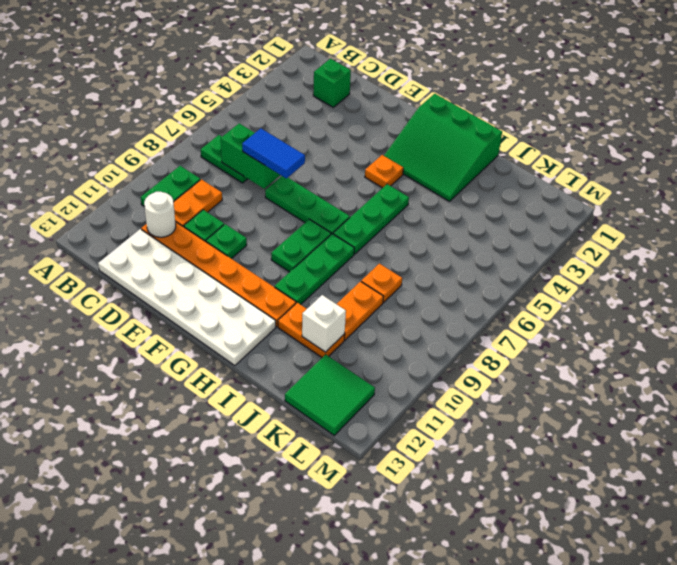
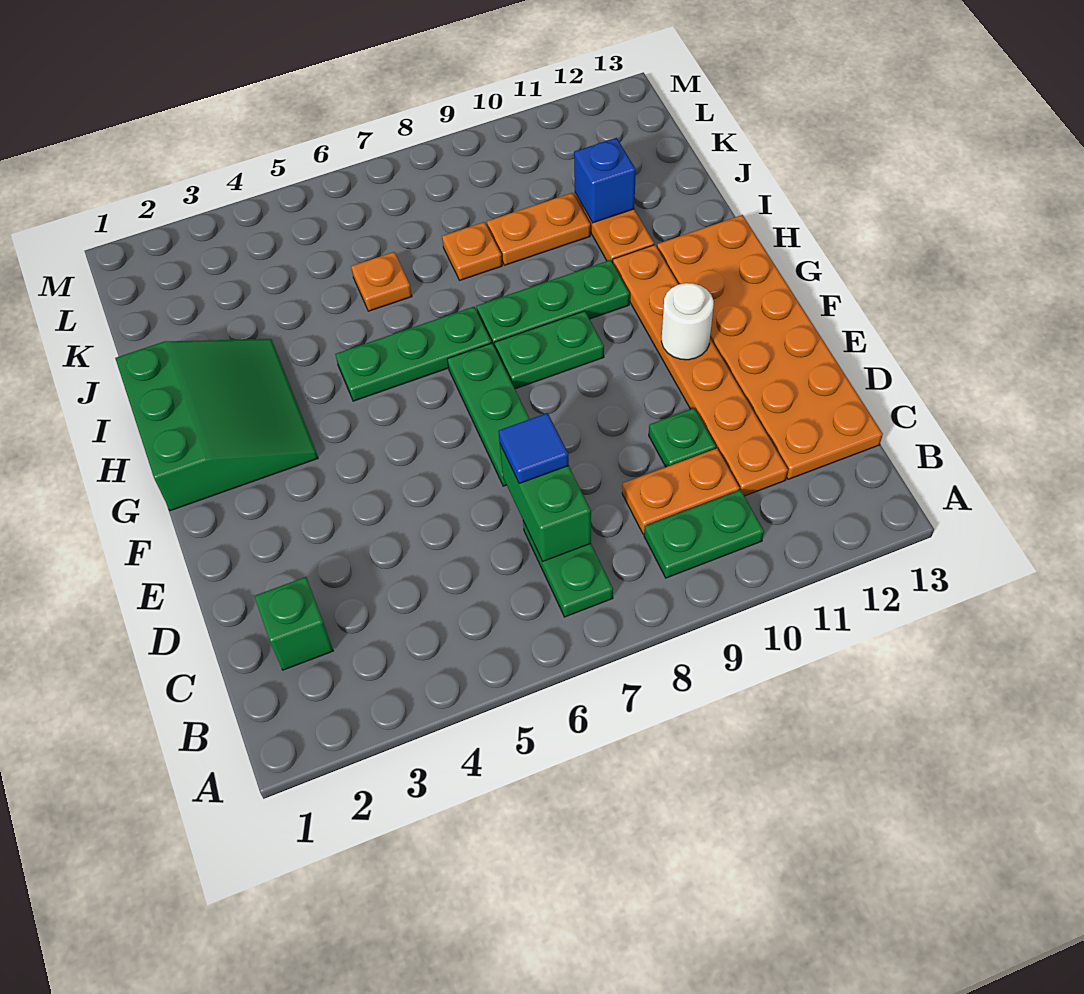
white 1x1 round brick [144,192,176,237] -> white 1x1 round brick moved to [661,283,714,360]
white 2x6 plate [98,229,276,366] -> orange 2x6 plate [657,215,883,479]
blue 1x2 tile [242,129,305,179] -> blue 1x1 tile [498,413,569,484]
green 1x1 plate [206,224,247,259] -> none
orange 1x1 plate [365,155,403,188] -> orange 1x1 plate moved to [351,252,412,311]
white 1x1 brick [302,295,346,352] -> blue 1x1 brick [574,138,636,223]
green 2x2 tile [285,354,375,435] -> none

